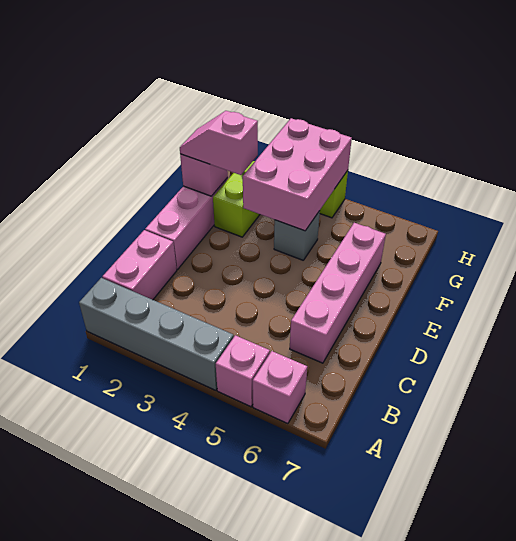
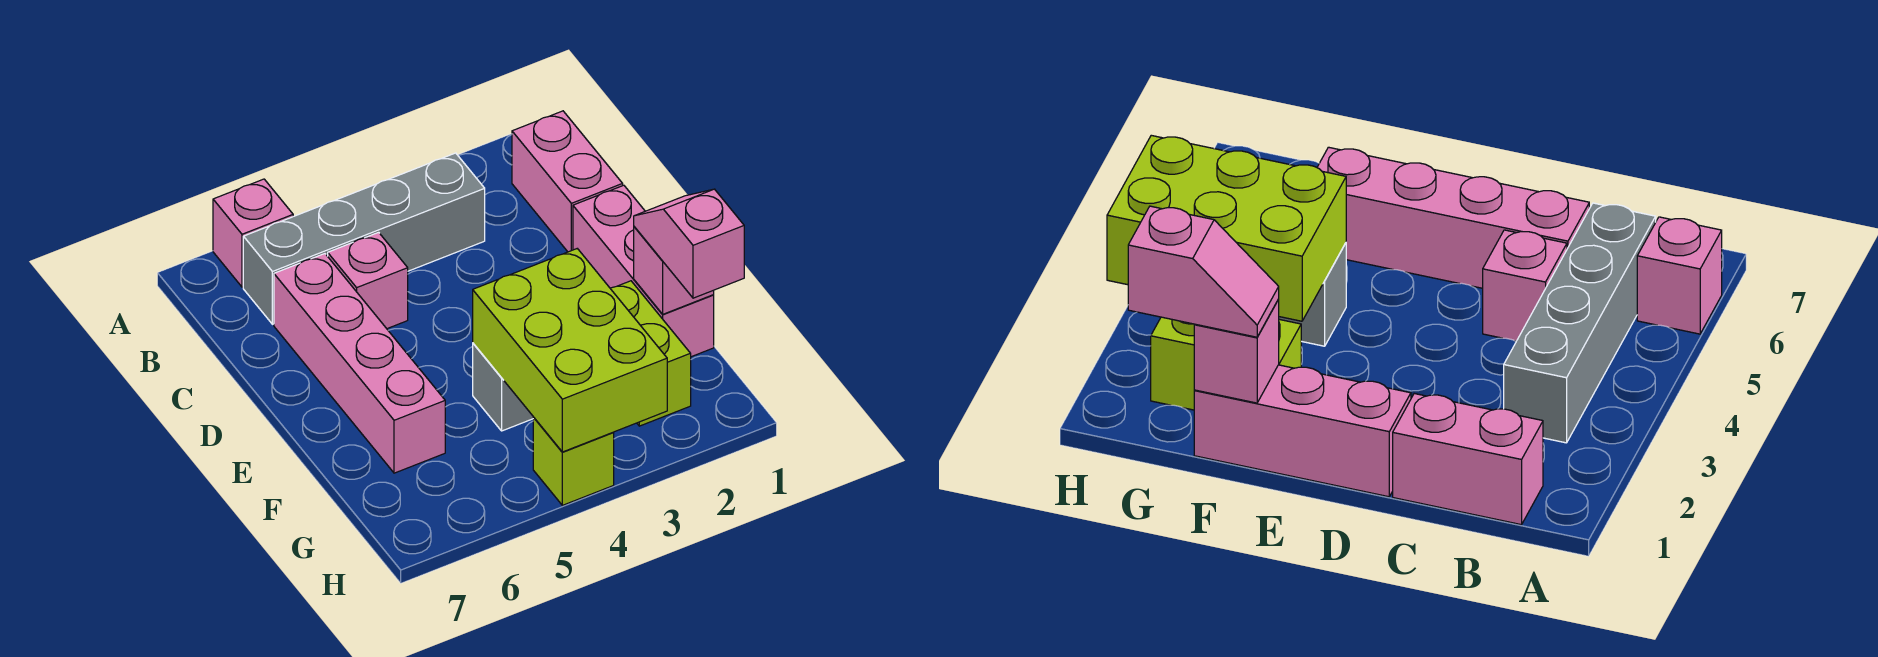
grey 1x4 brick [79,278,234,390] -> grey 1x4 brick moved to [243,153,485,324]
pink 1x1 brick [216,335,270,407] -> pink 1x1 brick moved to [328,232,408,329]
pink 1x2 slope [180,111,258,175] -> pink 1x2 slope turned to [634,189,744,298]
pink 2x3 brick [243,118,352,231] -> lime 2x3 brick [473,249,667,452]

